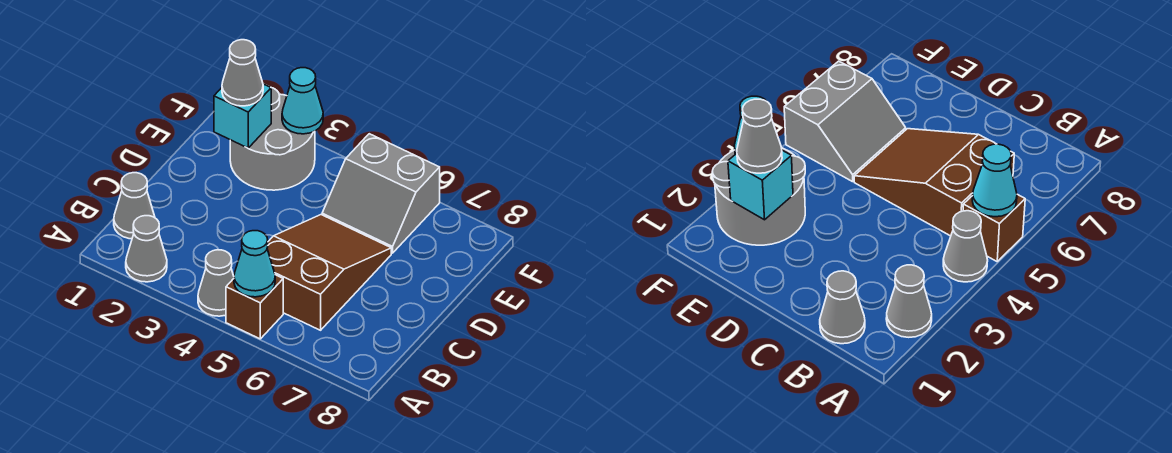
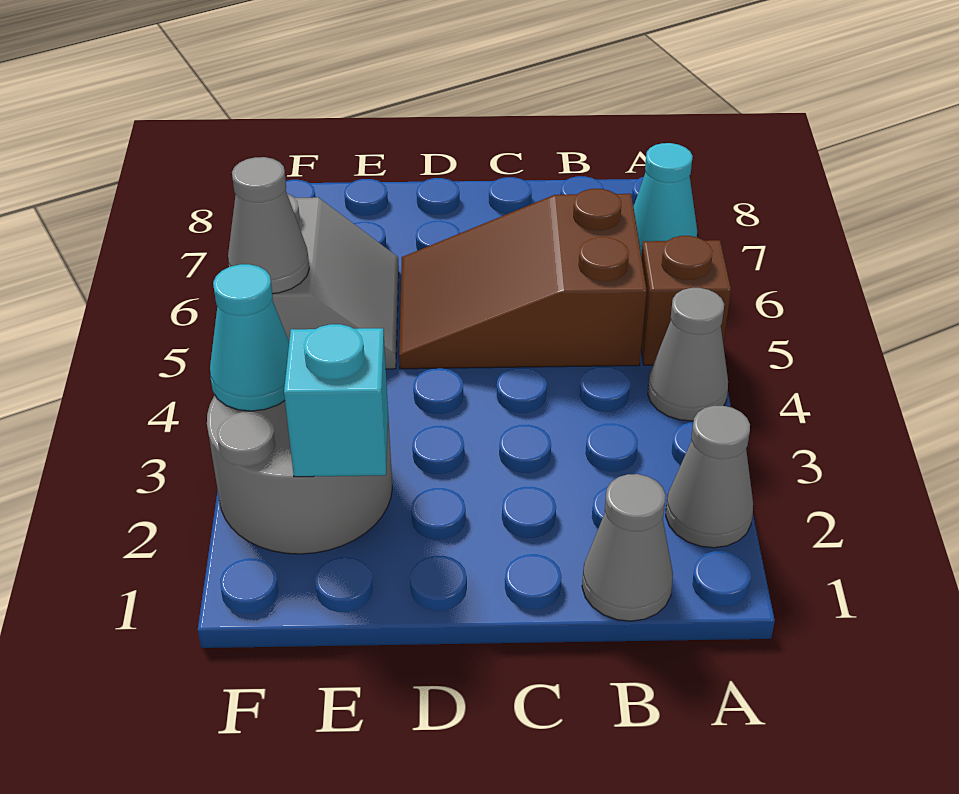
cyan 1x1 cone [234,231,275,297] -> cyan 1x1 cone moved to [634,143,697,256]
grey 1x1 cone [222,40,263,106] -> grey 1x1 cone moved to [228,157,309,294]

